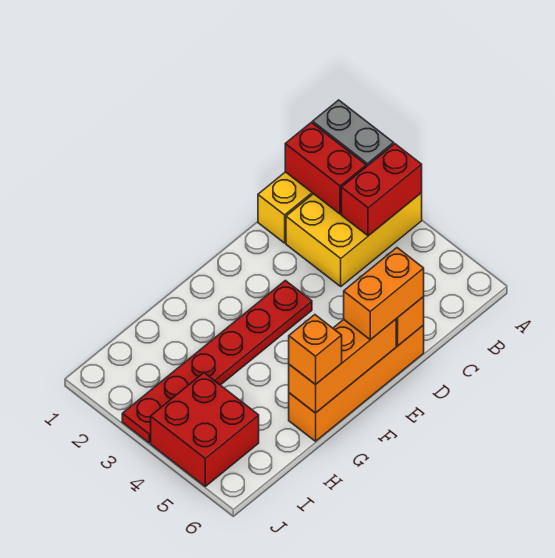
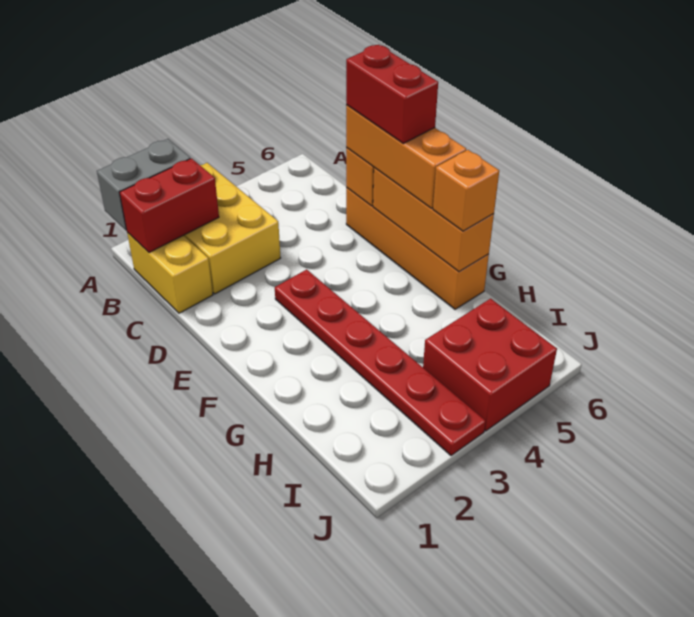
red 1x2 brick [341,144,422,236] -> red 1x2 brick moved to [346,45,438,144]
orange 1x2 brick [344,248,424,340] -> orange 1x3 brick [346,105,466,208]

